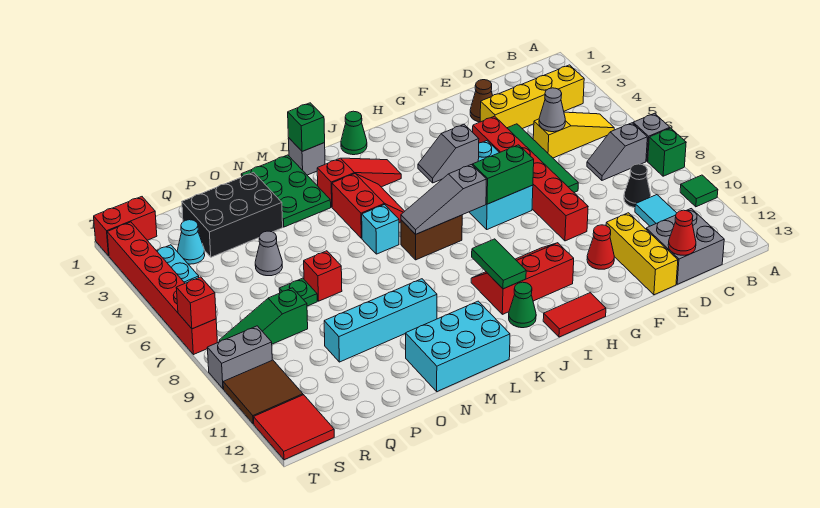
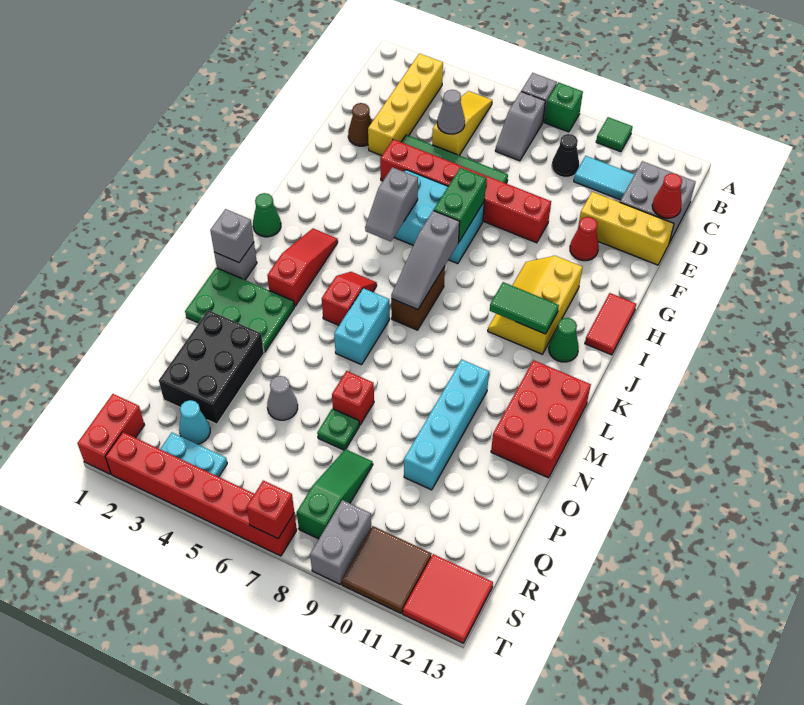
red 2x3 slope [471,243,574,314] -> yellow 2x3 slope [488,256,582,354]
red 2x2 slope [332,174,405,238] -> red 1x2 slope [322,272,377,325]
green 1x1 brick [288,103,325,151] -> grey 1x1 brick [210,209,254,263]
cyan 1x1 brick [362,205,399,254] -> cyan 1x2 brick [334,288,390,365]
cyan 2x3 brick [406,301,510,392] -> red 2x3 brick [491,360,591,478]
green 1x3 slope [219,288,308,344] -> green 1x3 slope turned to [297,449,373,539]

